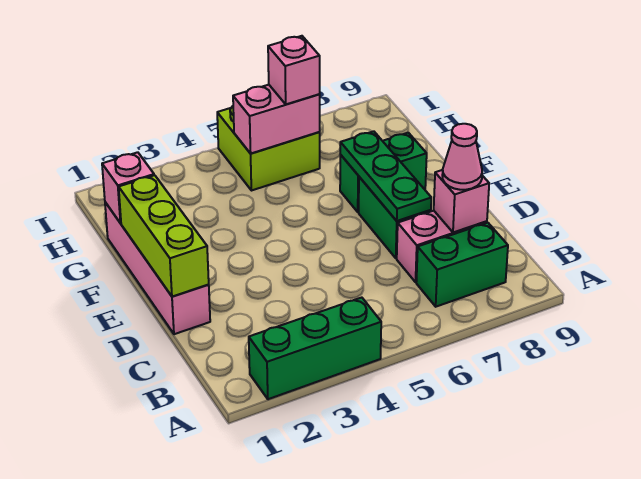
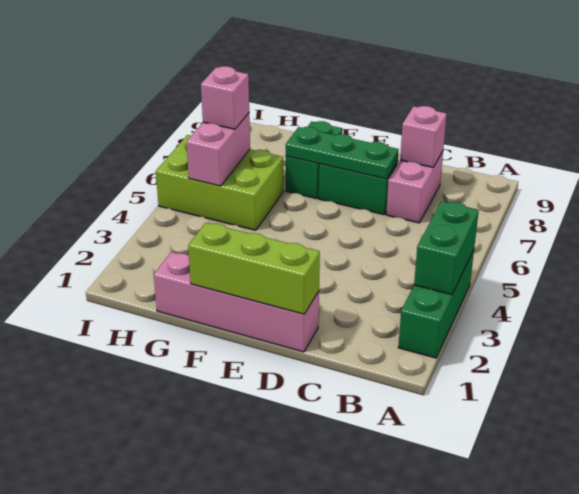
green 1x2 brick [416,223,508,307] -> green 1x2 brick moved to [414,201,479,295]
pink 1x1 cone [442,124,482,190] -> none
pink 1x1 brick [102,152,154,223] -> none
lime 2x2 brick [217,106,320,191] -> lime 2x3 brick [156,135,283,230]

